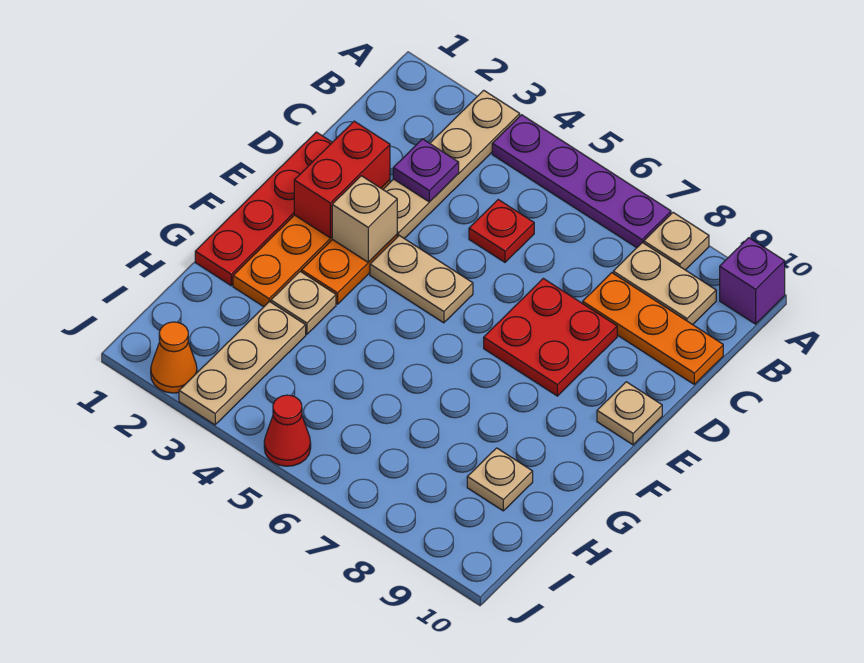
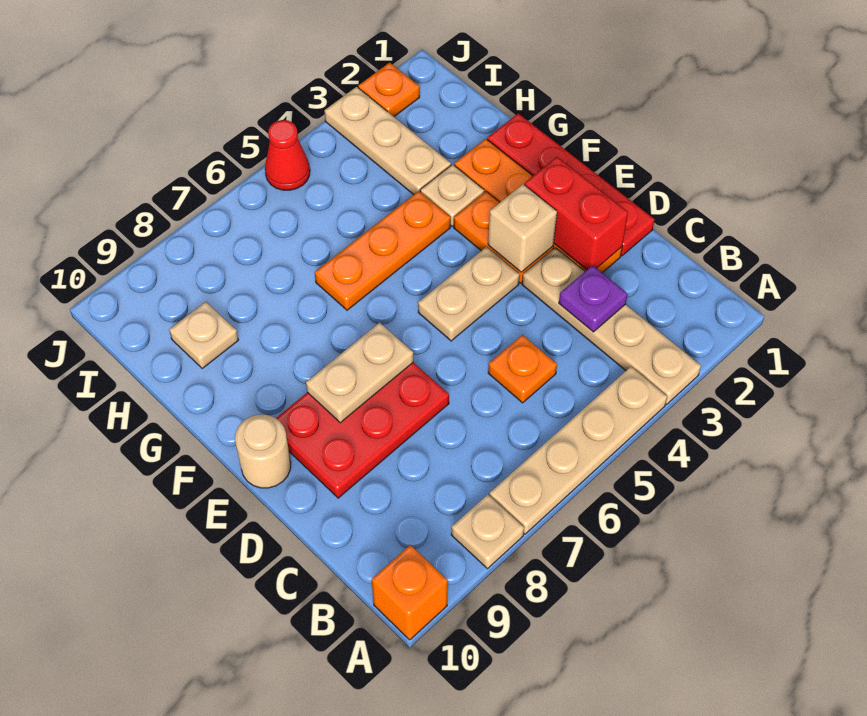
purple 1x4 plate [492,115,671,248] -> tan 1x4 plate [489,367,667,534]
purple 1x1 brick [720,238,785,324] -> orange 1x1 brick [372,545,448,640]
tan 1x2 plate [613,243,716,325] -> tan 1x2 plate moved to [306,322,413,423]
red 1x1 plate [469,200,534,262] -> orange 1x1 plate [488,335,557,403]
orange 1x3 plate [583,273,723,384] -> orange 1x3 plate moved to [315,191,451,310]
red 2x2 plate [484,278,617,396] -> red 2x3 plate [276,363,449,498]
tan 1x1 plate [597,382,662,445] -> tan 1x1 round brick [235,415,291,488]
orange 1x1 cone [151,322,197,393] -> orange 1x1 plate [358,63,420,117]

